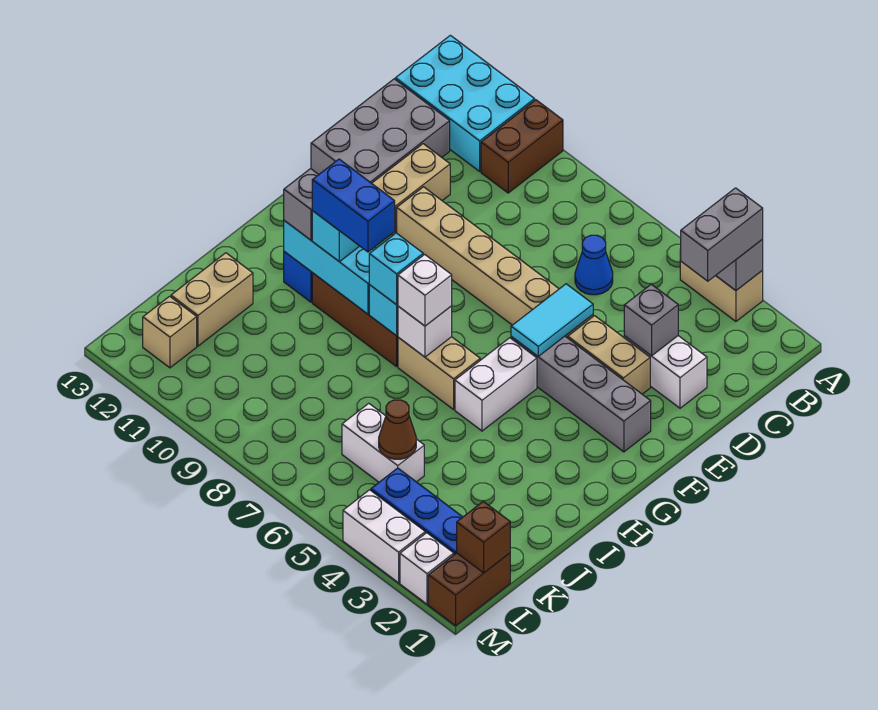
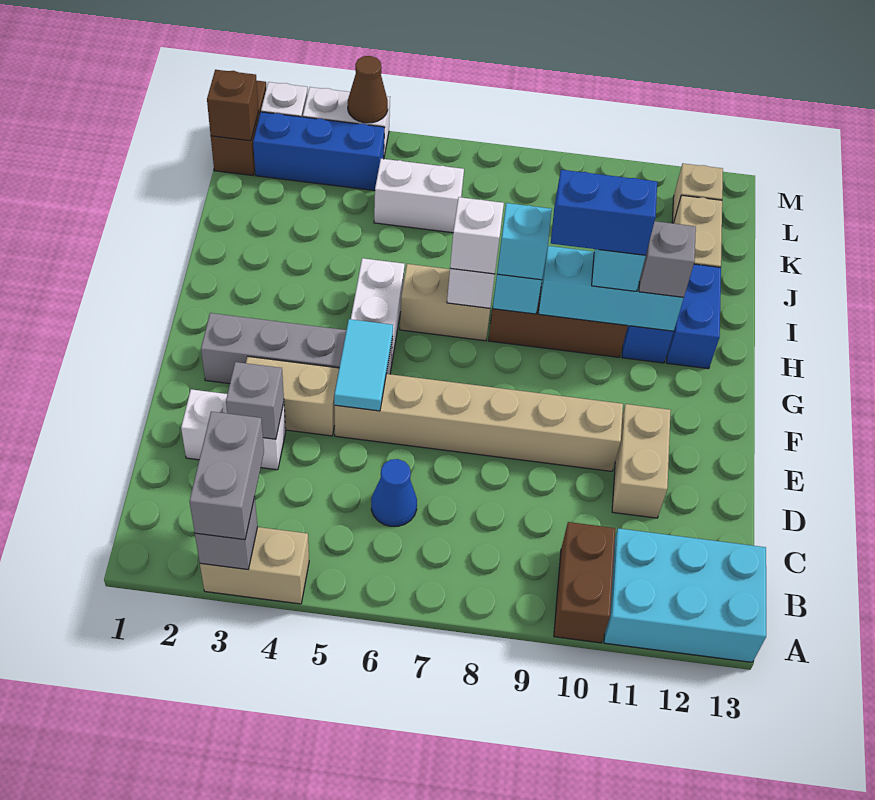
grey 2x3 brick [311,79,450,183] -> none
none -> blue 1x2 brick [666,264,721,369]
brown 1x1 cone [379,400,416,459] -> brown 1x1 cone moved to [348,56,388,123]

